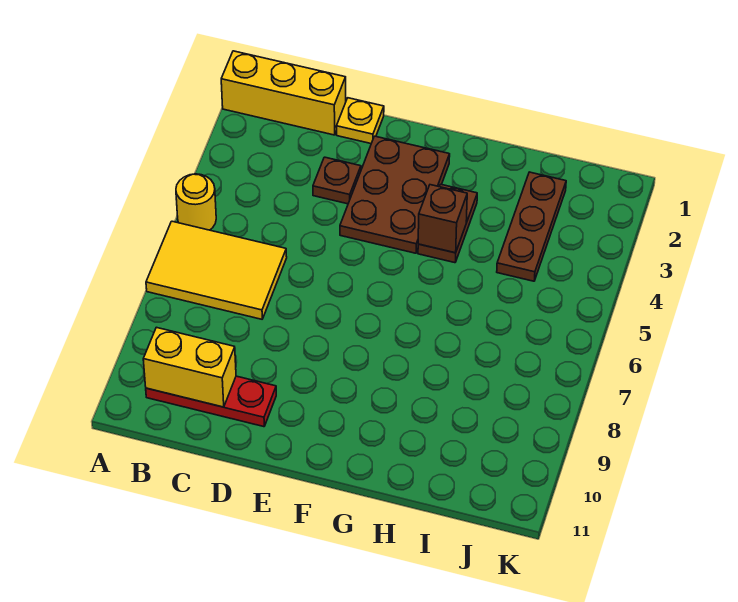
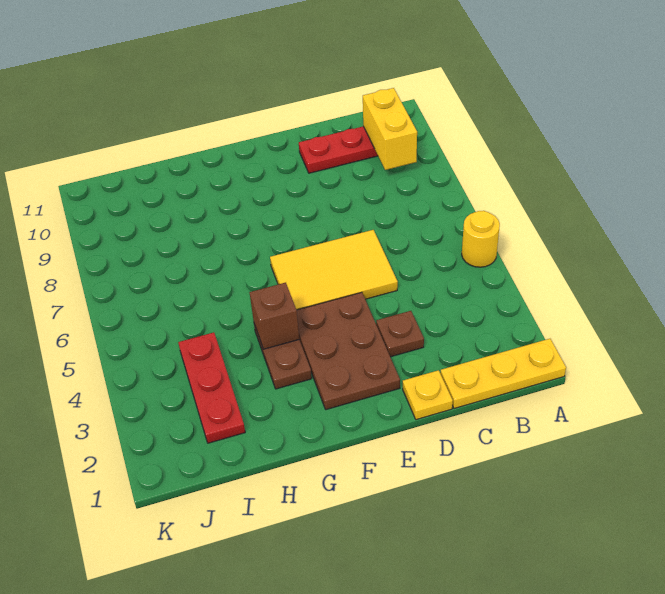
yellow 1x3 brick [221,51,346,135] -> yellow 1x3 plate [440,339,566,409]
yellow 2x3 tile [146,221,287,319] -> yellow 2x3 tile moved to [270,230,398,310]
yellow 1x2 brick [143,327,236,407] -> yellow 1x2 brick turned to [363,88,417,170]
brown 1x3 plate [497,172,566,281] -> red 1x3 plate [178,332,245,443]

